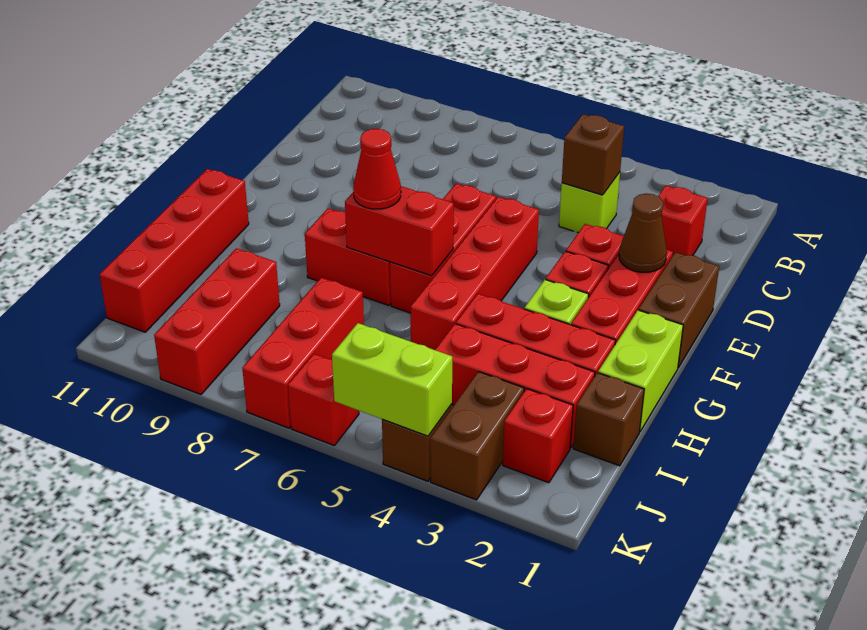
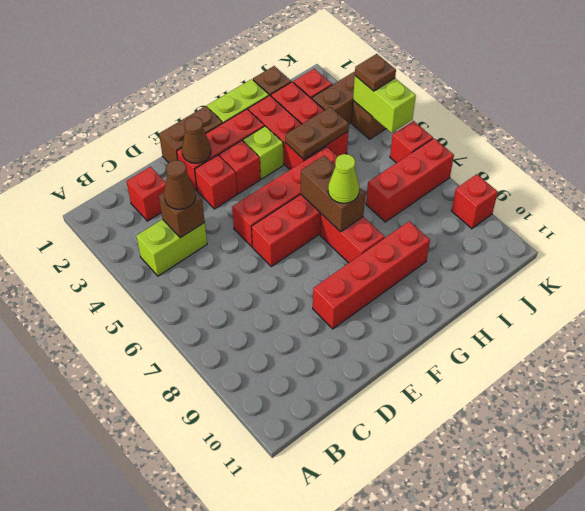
lime 1x1 brick [559,172,620,233] -> lime 1x2 brick [136,219,207,276]
none -> brown 1x1 cone [164,160,196,209]
red 1x2 brick [345,186,454,276] -> brown 1x2 brick [301,156,365,232]
red 1x1 cone [353,129,401,209] -> lime 1x1 cone [328,154,359,203]
red 1x4 brick [100,169,249,332] -> red 1x4 brick moved to [313,221,430,329]
none -> brown 1x2 plate [285,107,349,159]
red 1x3 brick [154,248,280,394] -> red 1x1 brick [451,174,498,229]
none -> brown 1x1 plate [355,54,396,91]

